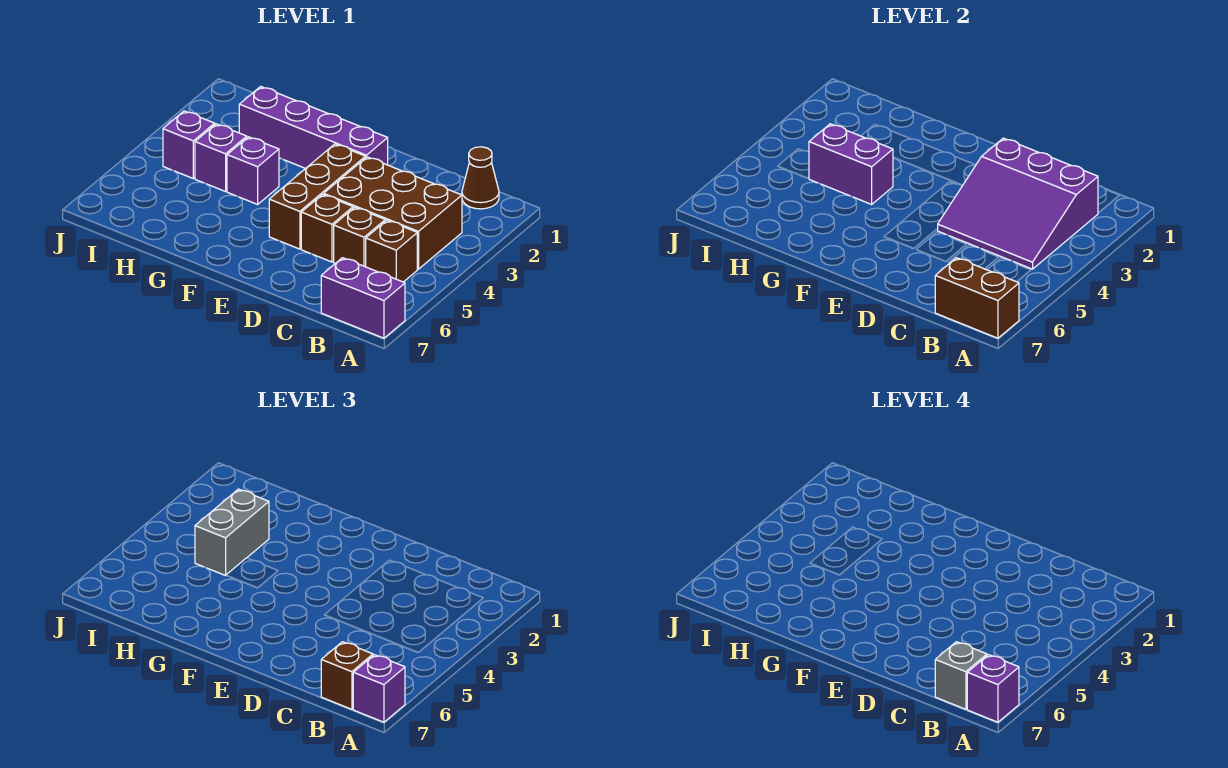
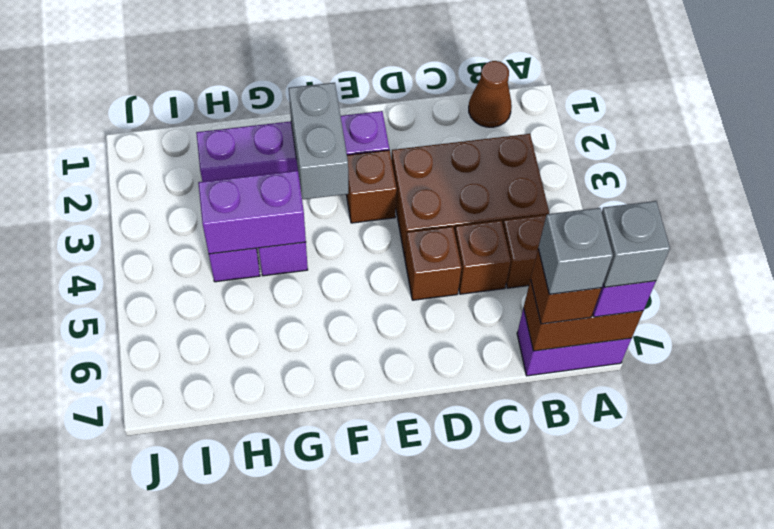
purple 1x1 brick [967,655,1019,722] -> grey 1x1 brick [602,201,670,287]
purple 3x3 slope [937,138,1098,269] -> none
brown 1x3 brick [269,144,365,249] -> brown 1x1 brick [346,150,397,223]
grey 1x2 brick [195,489,269,576] -> grey 1x2 brick moved to [289,83,348,199]
purple 1x1 brick [163,111,215,178] -> none

